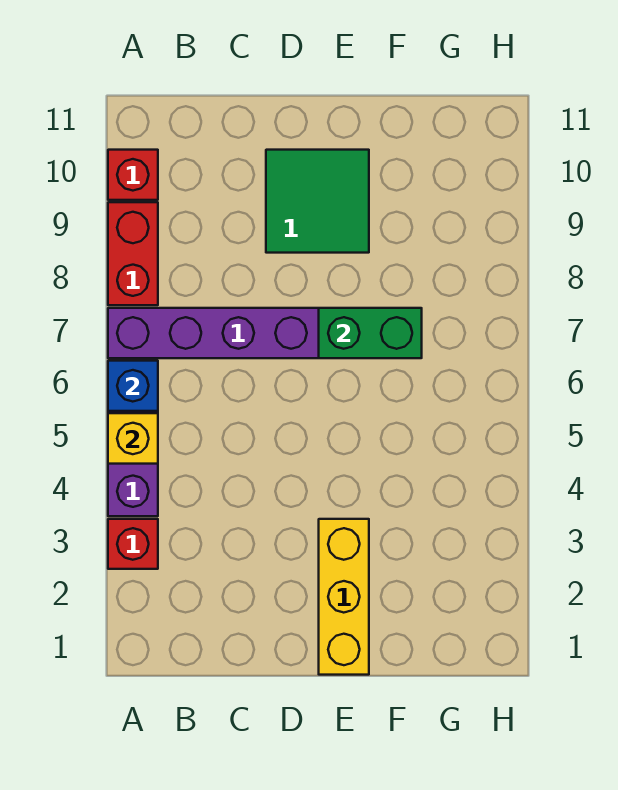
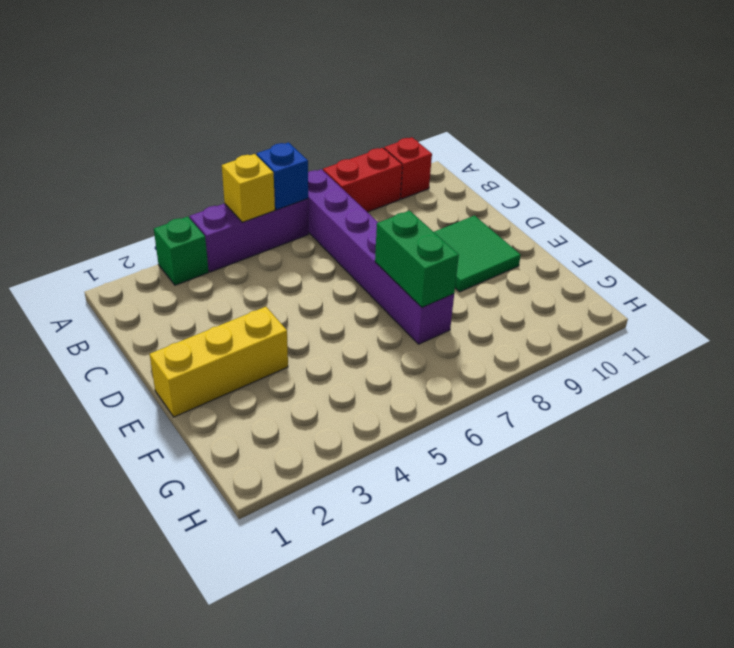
red 1x1 brick [108,519,158,569] -> green 1x1 brick [154,217,209,285]

